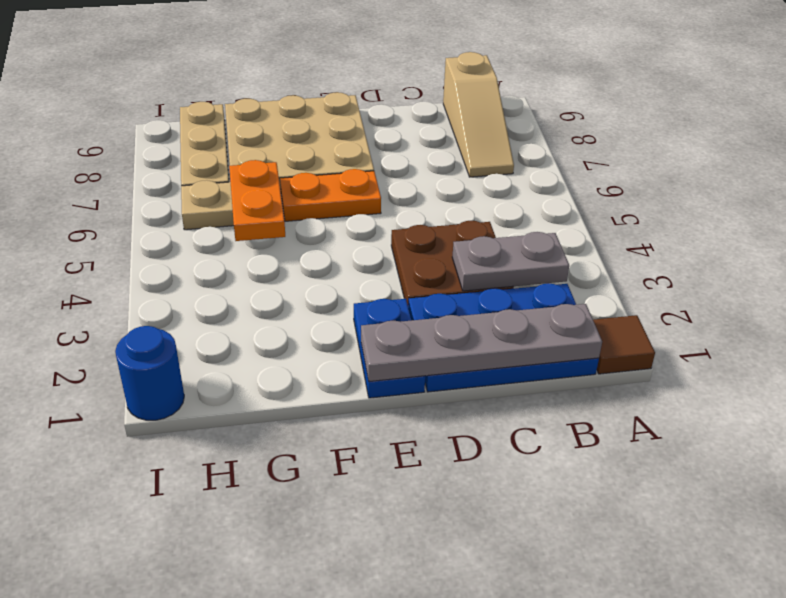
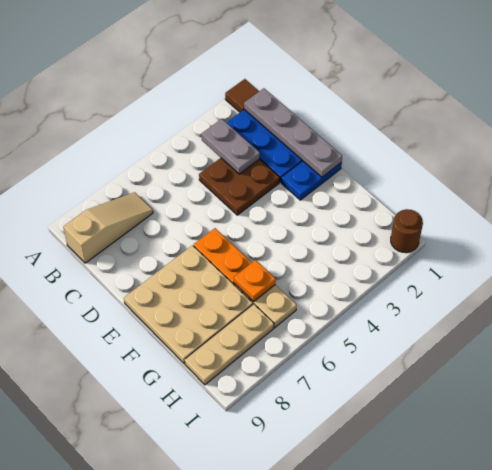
orange 1x2 plate [229,160,285,241] -> orange 1x1 plate [234,260,276,302]
blue 1x1 round brick [115,326,184,420] -> brown 1x1 round brick [391,209,423,253]

